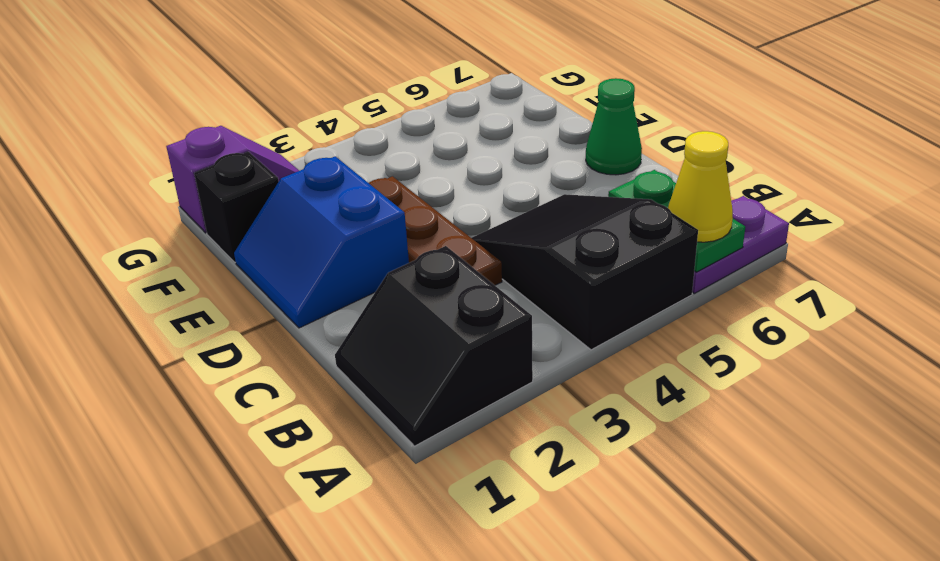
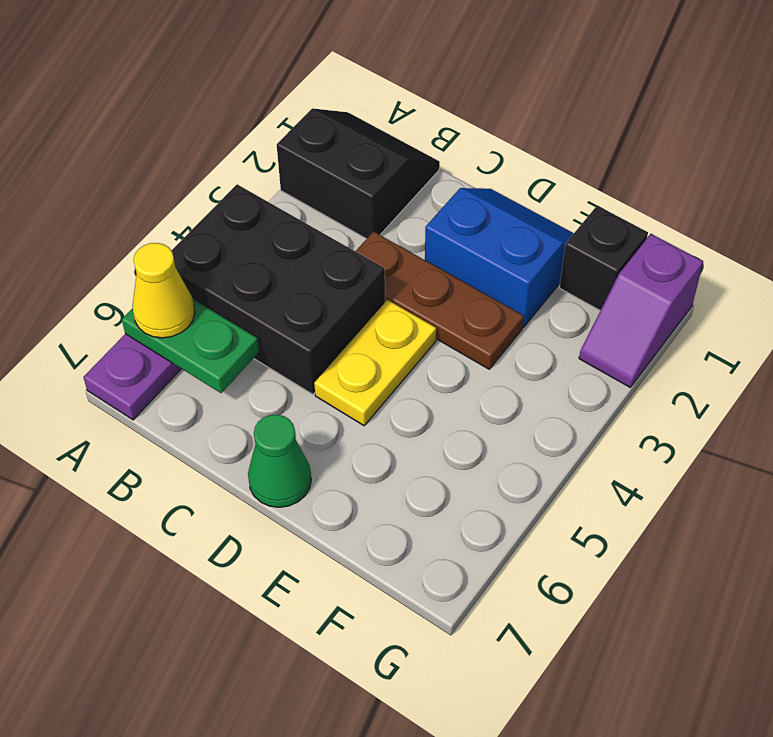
black 2x3 slope [472,194,698,350] -> black 2x3 brick [171,184,385,394]
none -> yellow 1x2 plate [314,300,436,426]

